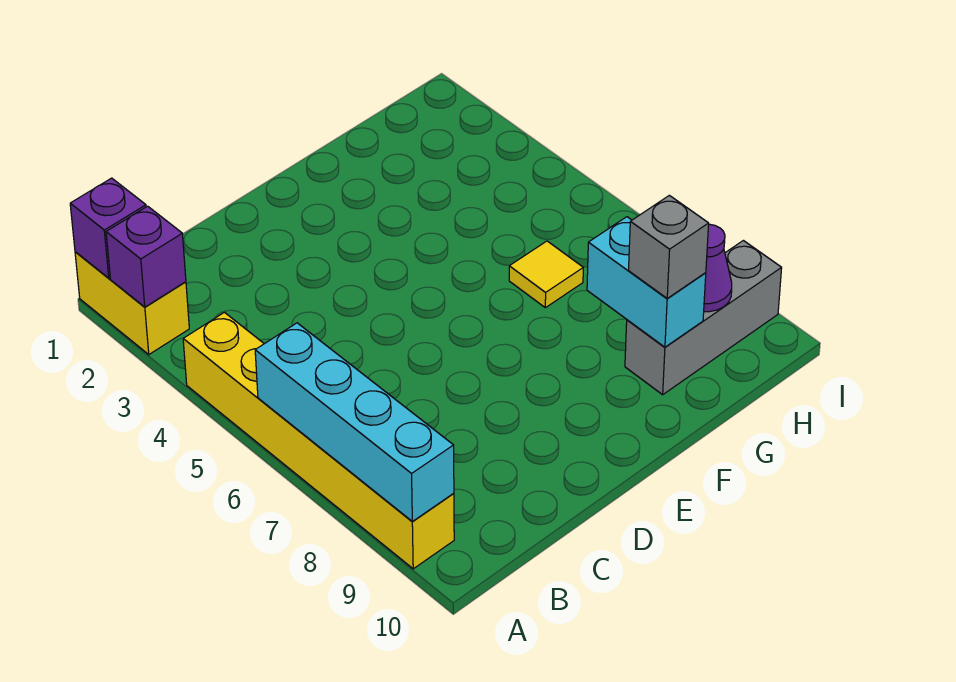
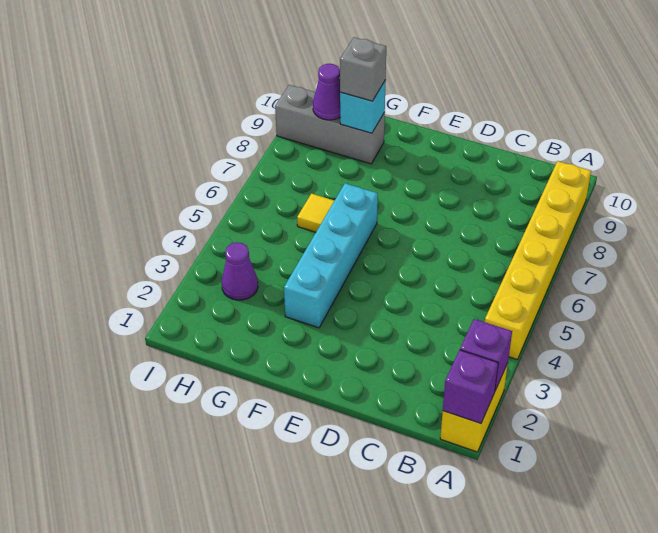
cyan 1x4 brick [255,323,454,521] -> cyan 1x4 brick moved to [284,183,378,328]
cyan 1x2 brick [587,217,706,347] -> cyan 1x1 brick [340,80,386,133]
none -> purple 1x1 cone [222,242,258,300]

